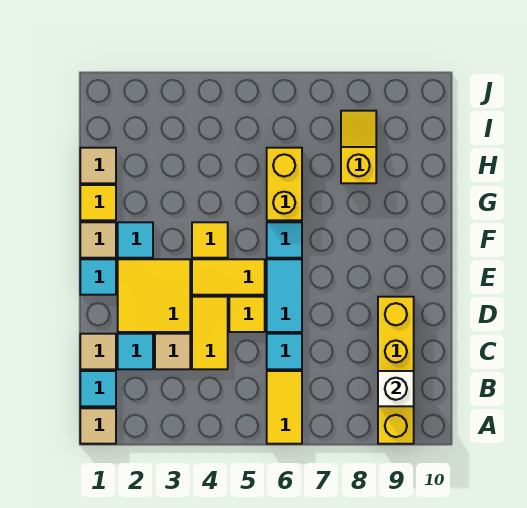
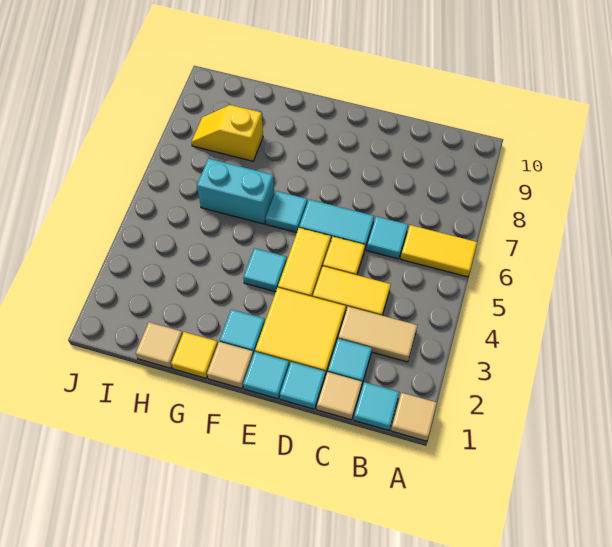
yellow 1x4 brick [378,297,414,444] -> none
white 1x1 brick [378,371,414,406] -> none
tan 1x1 tile [155,334,190,369] -> tan 1x2 tile [338,307,418,362]
none -> cyan 1x1 tile [280,362,325,409]
yellow 1x1 tile [192,222,228,258] -> cyan 1x1 tile [243,248,287,292]
yellow 1x2 brick [267,148,302,220] -> cyan 1x2 brick [197,159,274,224]

